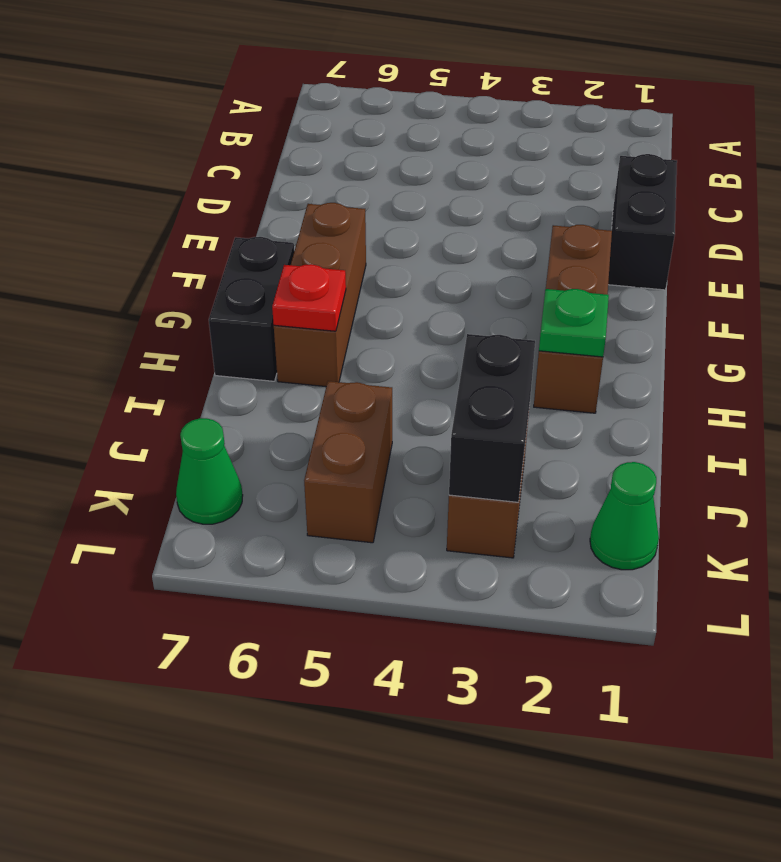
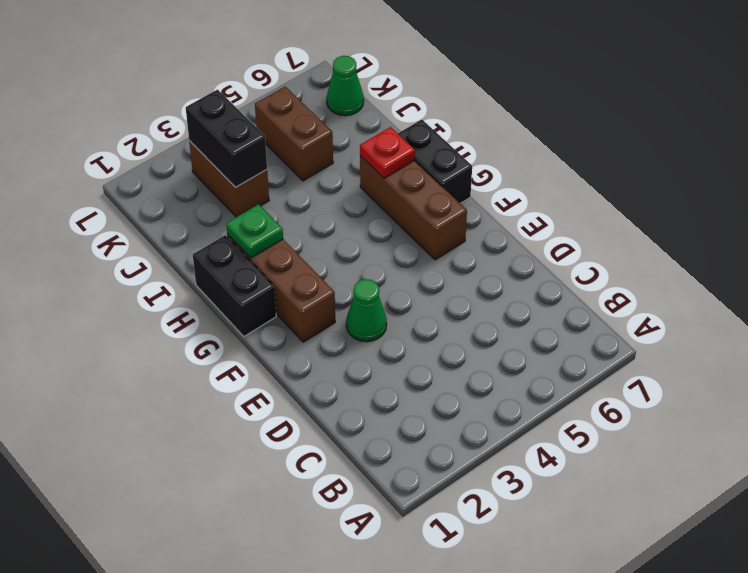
black 1x2 brick [608,154,677,290] -> black 1x2 brick moved to [193,235,276,336]
green 1x1 cone [590,462,659,570] -> green 1x1 cone moved to [346,279,387,342]

